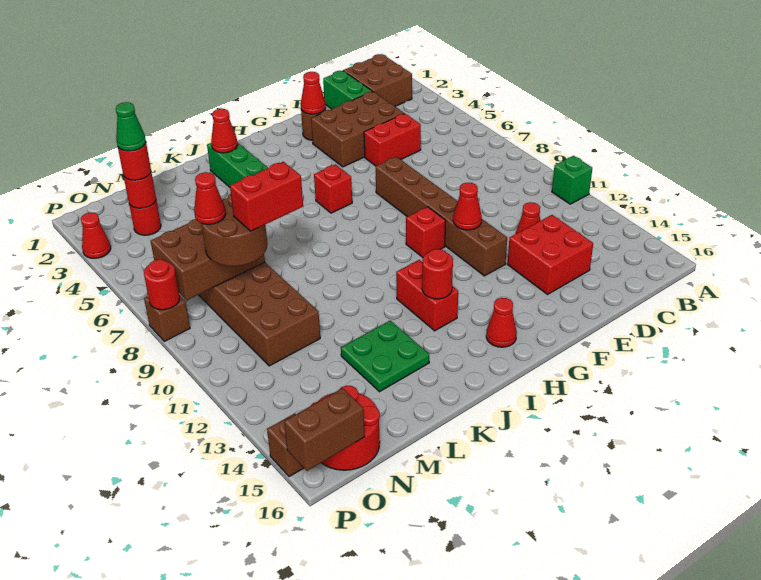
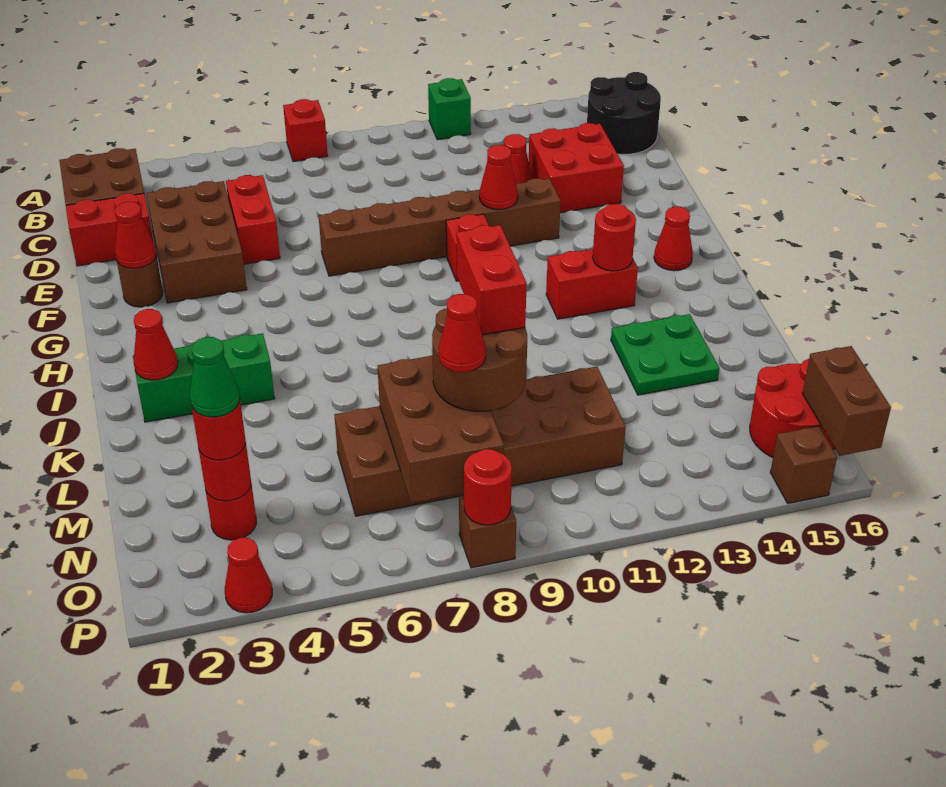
none -> black 2x2 round brick [587,72,661,154]
green 1x2 brick [323,71,372,109] -> red 1x2 brick [66,193,153,266]
red 1x1 brick [314,164,352,213] -> red 1x1 brick moved to [283,99,328,162]

